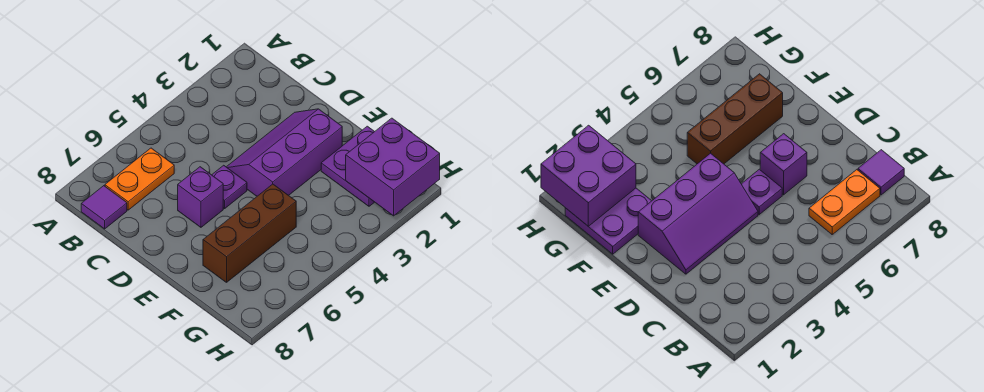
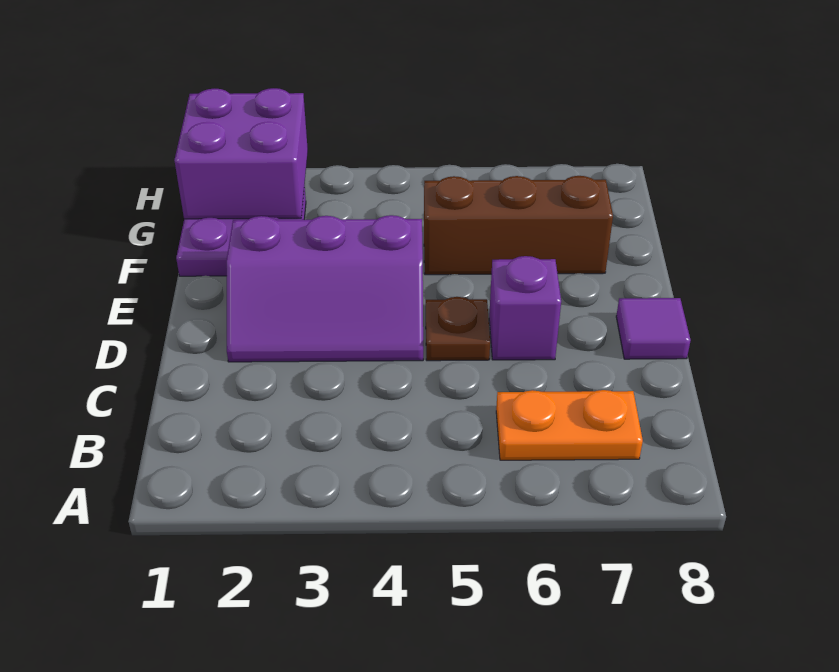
purple 1x1 tile [81,186,127,229] -> purple 1x1 tile moved to [616,298,691,359]
purple 1x1 plate [212,165,247,209] -> brown 1x1 plate [426,297,490,361]

